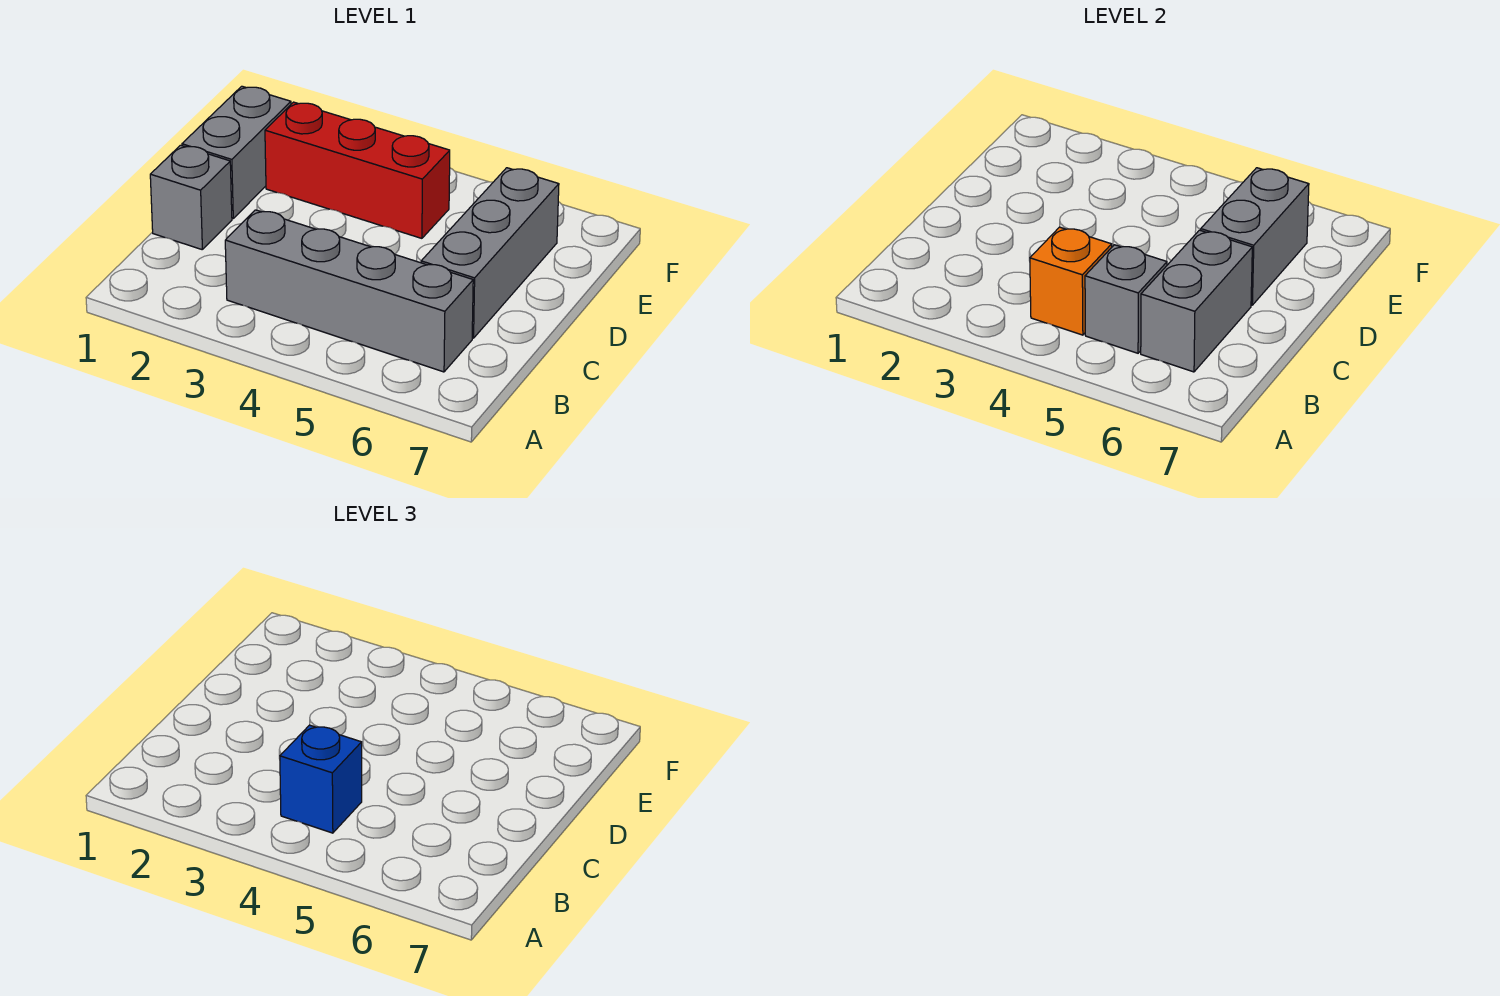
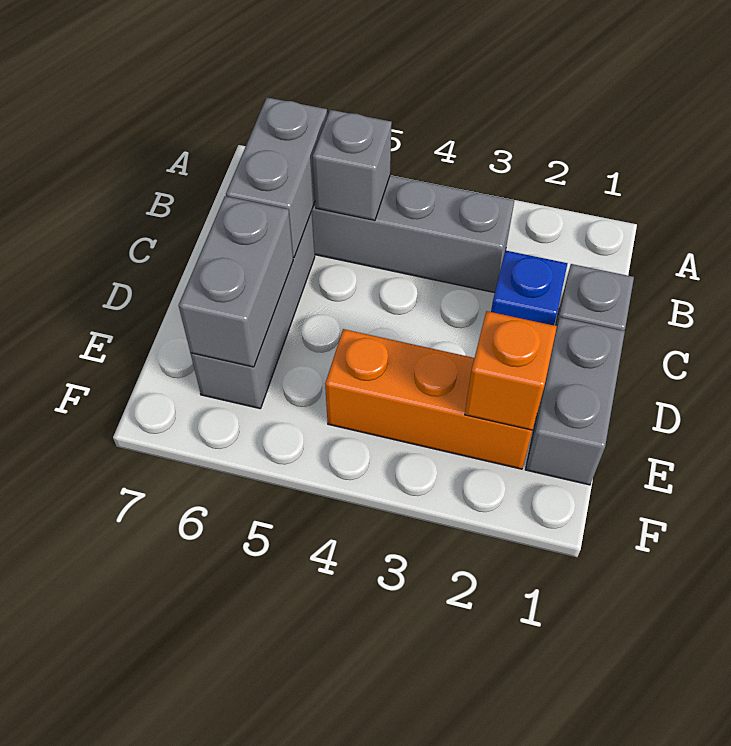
orange 1x1 brick [1030,227,1112,335] -> orange 1x1 brick moved to [465,311,557,430]
blue 1x1 brick [280,725,362,833] -> blue 1x1 brick moved to [491,250,567,325]
red 1x3 brick [265,102,450,238] -> orange 1x3 brick [325,329,532,469]

